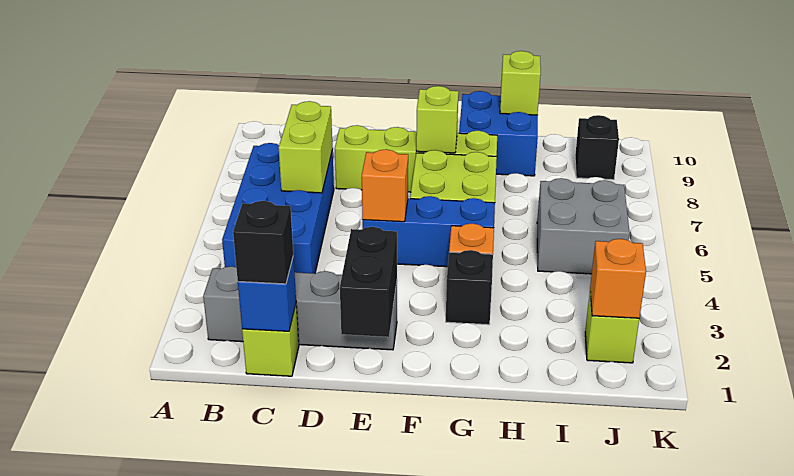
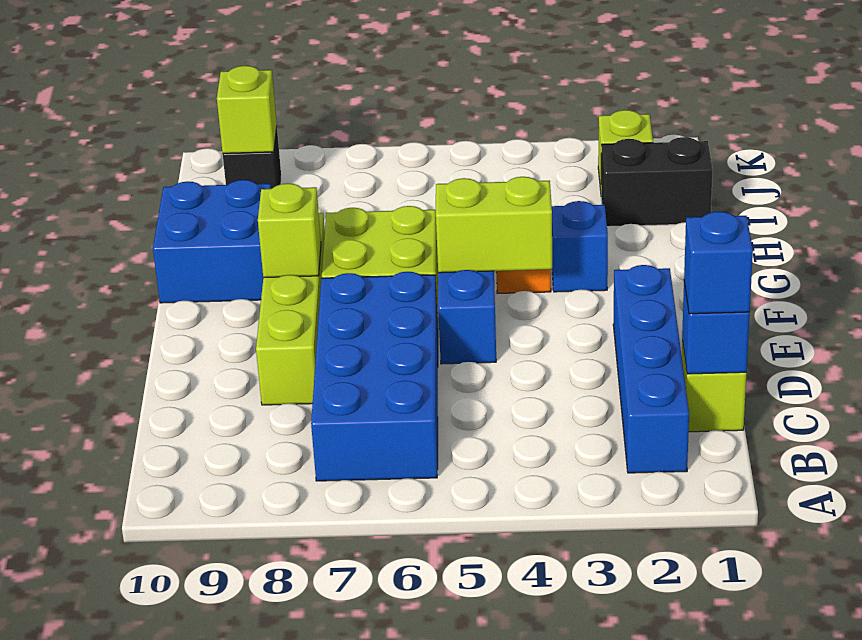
grey 1x4 brick [203,266,397,350] -> blue 1x4 brick [613,265,689,473]
blue 2x4 brick [222,143,334,273] -> blue 2x4 brick turned to [311,272,438,481]
black 1x1 brick [233,201,293,284] -> blue 1x1 brick [684,212,753,314]
lime 1x2 brick [279,101,333,193] -> lime 1x2 brick moved to [436,177,552,273]
black 1x2 brick [340,227,397,337] -> black 1x2 brick moved to [601,137,713,227]
orange 1x1 brick [362,149,408,222] -> none
black 1x1 brick [446,250,493,325] -> blue 1x1 brick [552,201,608,292]
lime 1x1 brick [500,51,541,115] -> lime 1x1 brick moved to [217,66,277,153]
grey 2x2 brick [537,178,630,274] -> none
orange 1x1 brick [590,239,646,318] -> none

